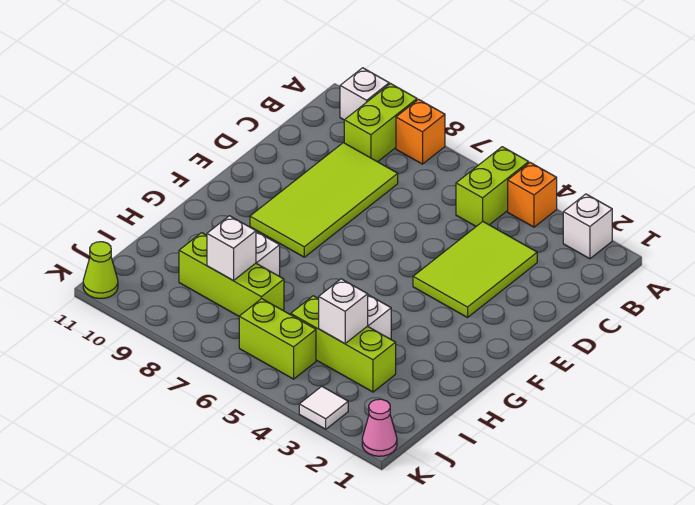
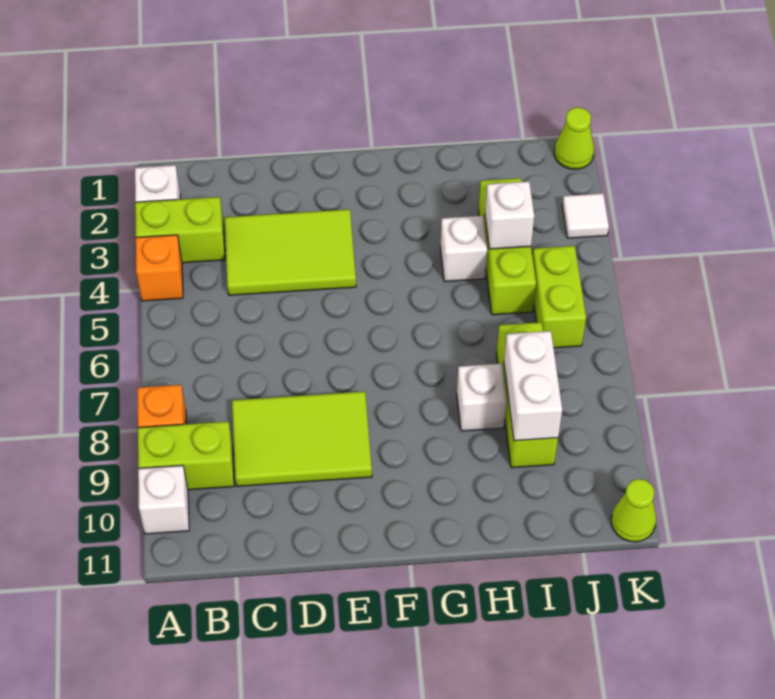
lime 1x2 brick [456,147,529,226] -> lime 1x2 brick moved to [135,197,225,263]
lime 2x4 tile [250,143,398,257] -> lime 2x3 tile [232,391,372,486]
white 1x1 brick [207,216,256,281] -> white 1x2 brick [504,331,562,441]
pink 1x1 cone [362,399,397,456] -> lime 1x1 cone [554,107,594,169]

